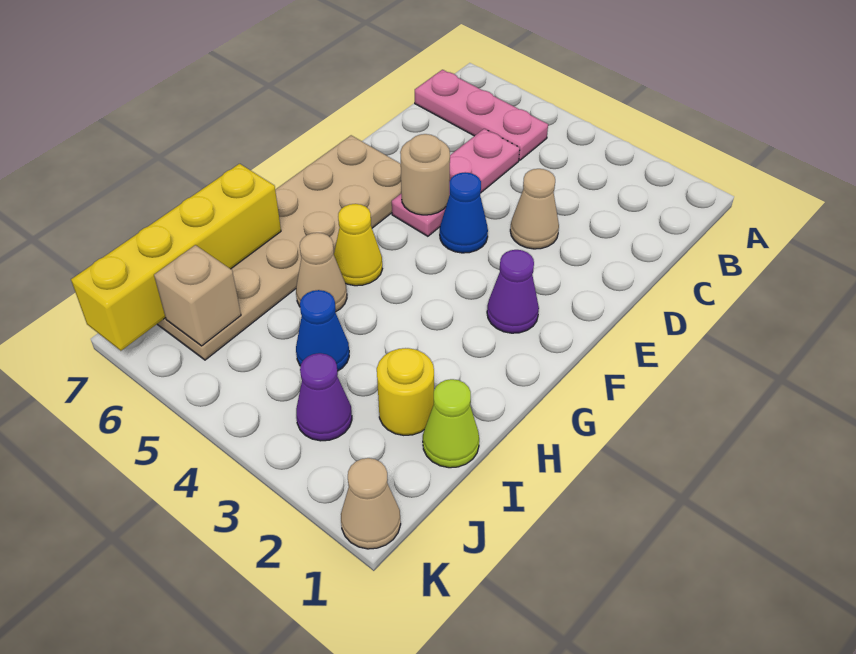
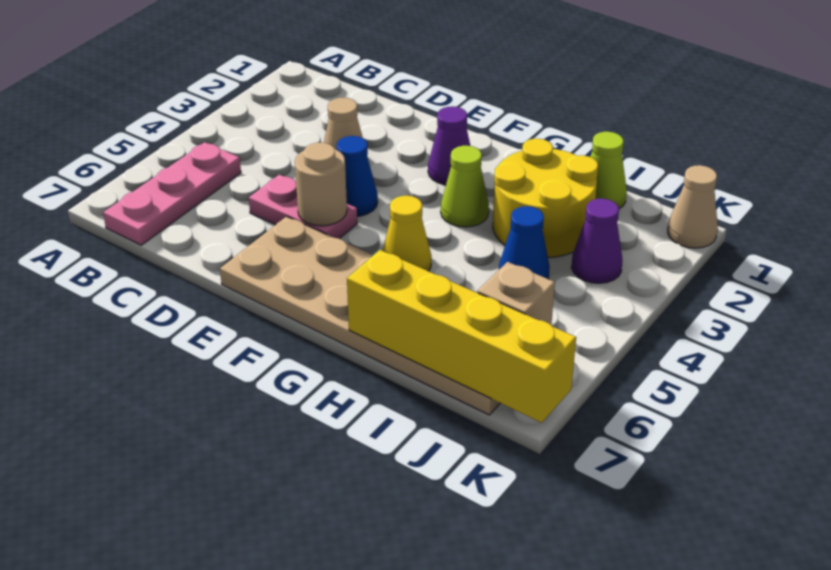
pink 1x3 plate [392,129,520,236] -> pink 1x2 plate [249,175,357,239]
none -> lime 1x1 cone [441,146,489,227]
tan 1x1 cone [296,233,347,312] -> none
yellow 1x1 round brick [377,348,434,435] -> yellow 2x2 round brick [493,139,598,257]

